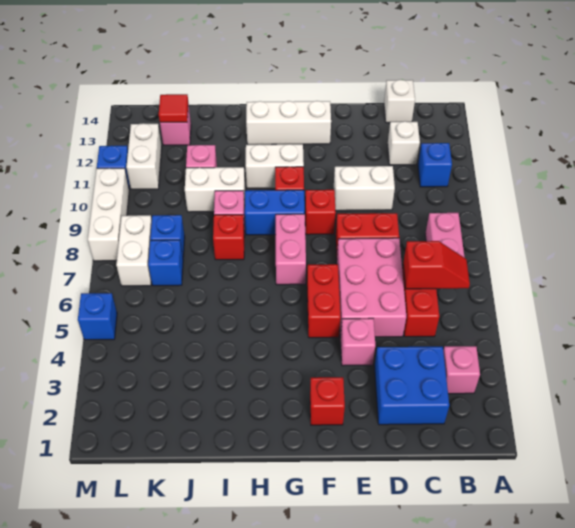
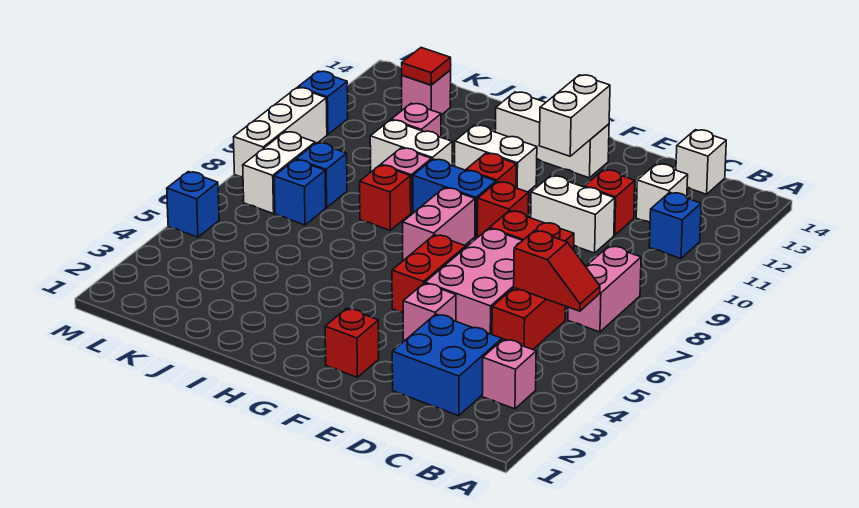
none -> red 1x1 brick [584,170,635,235]
white 1x2 brick [126,123,162,189] -> white 1x2 brick moved to [539,75,610,156]

